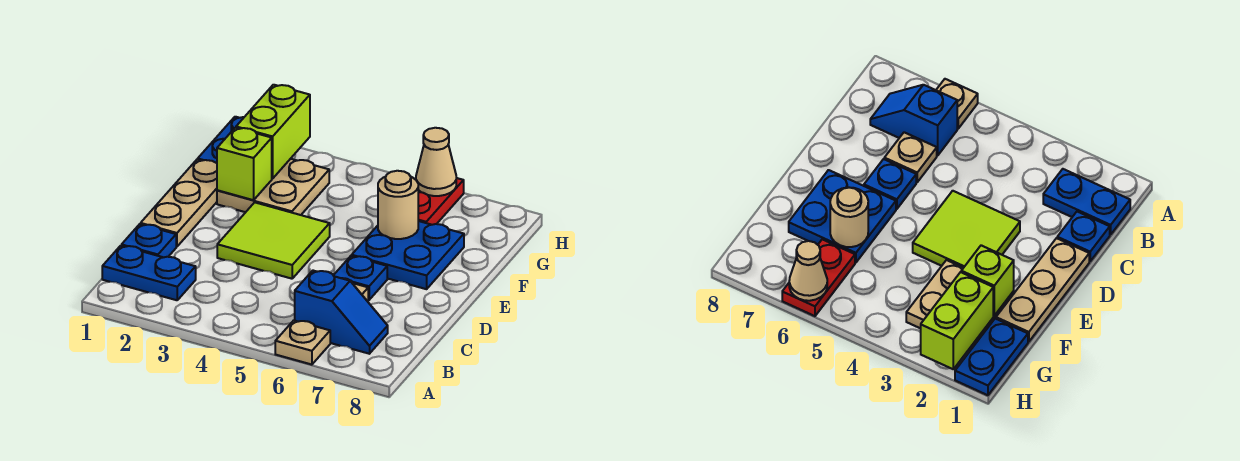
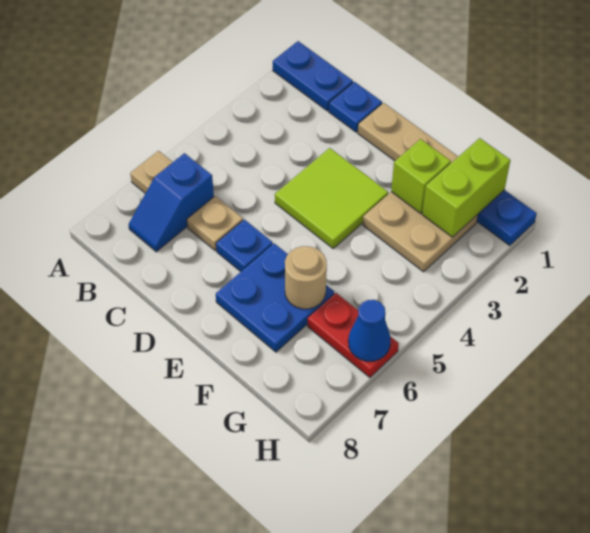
blue 1x2 plate [102,246,196,300] -> blue 1x2 plate turned to [273,41,353,111]
lime 1x2 brick [236,85,310,179] -> lime 1x2 brick turned to [422,138,511,237]
tan 1x1 cone [416,128,456,196] -> blue 1x1 cone [348,300,391,361]

